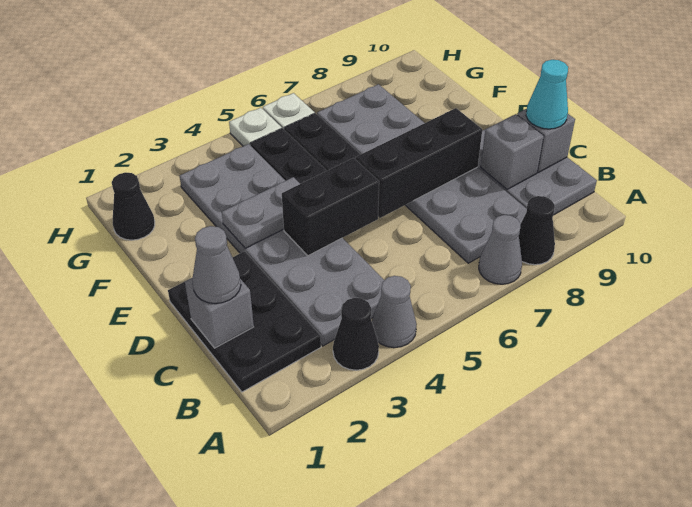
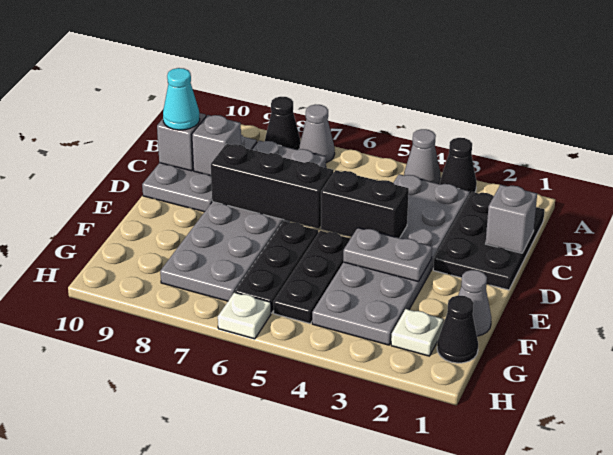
grey 1x1 cone [192,226,241,304] -> grey 1x1 cone moved to [459,270,491,336]
white 1x1 plate [229,108,282,146] -> white 1x1 plate moved to [391,309,444,356]

